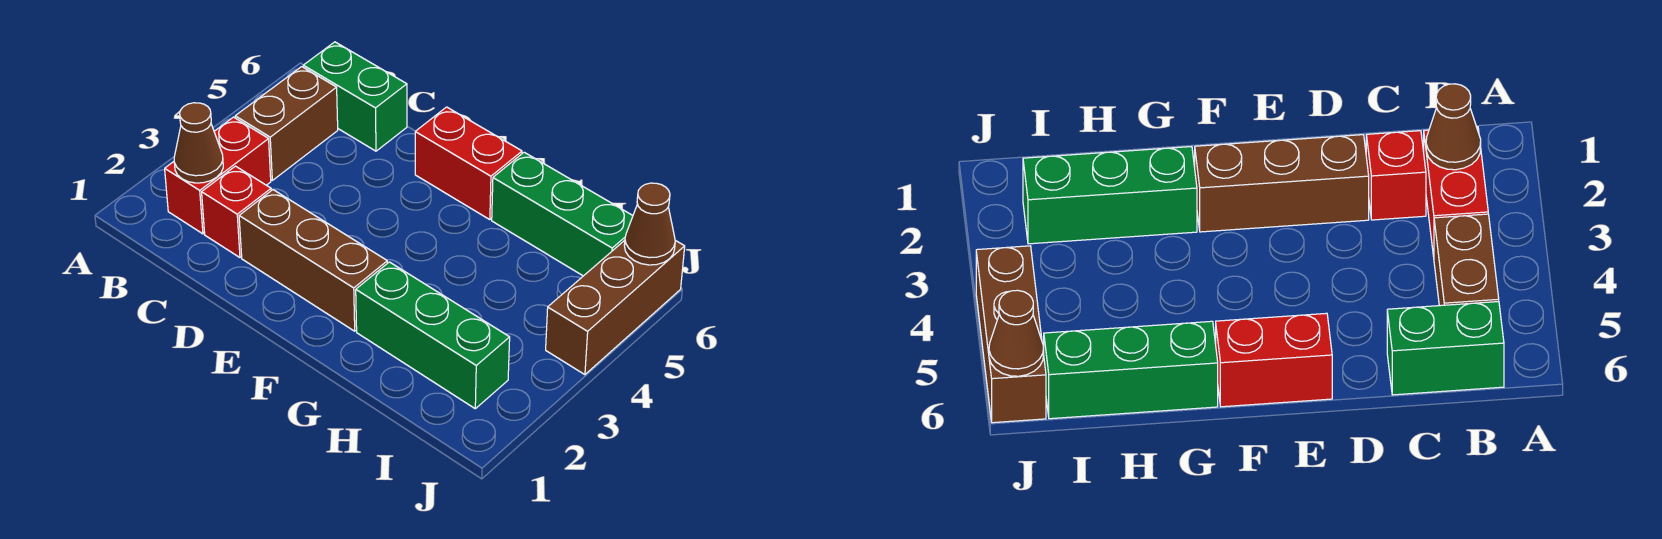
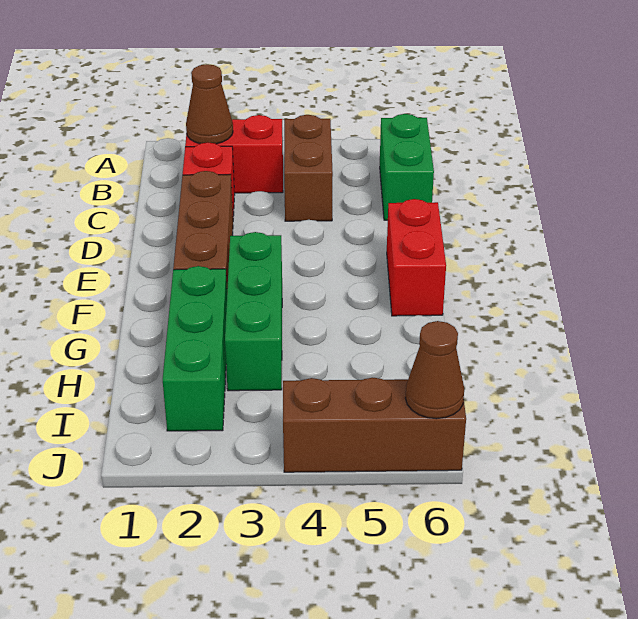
brown 1x2 brick [235,67,338,180] -> brown 1x2 brick turned to [284,115,333,221]
green 1x3 brick [492,152,633,276] -> green 1x3 brick moved to [225,232,282,391]

